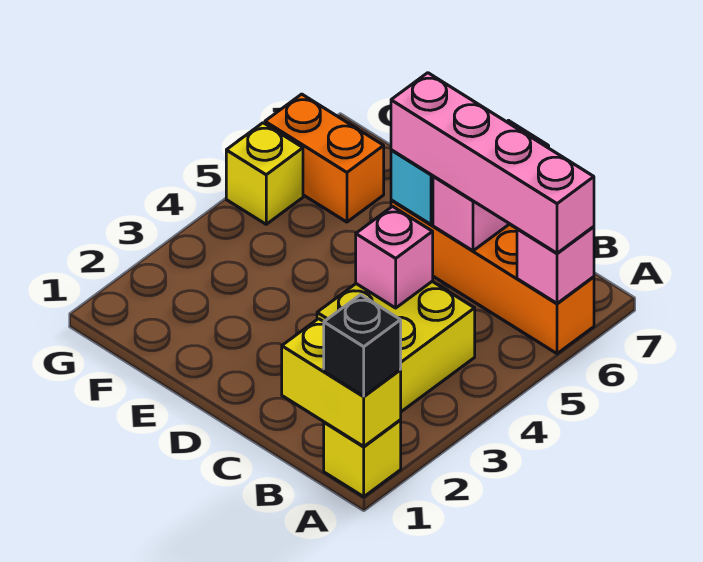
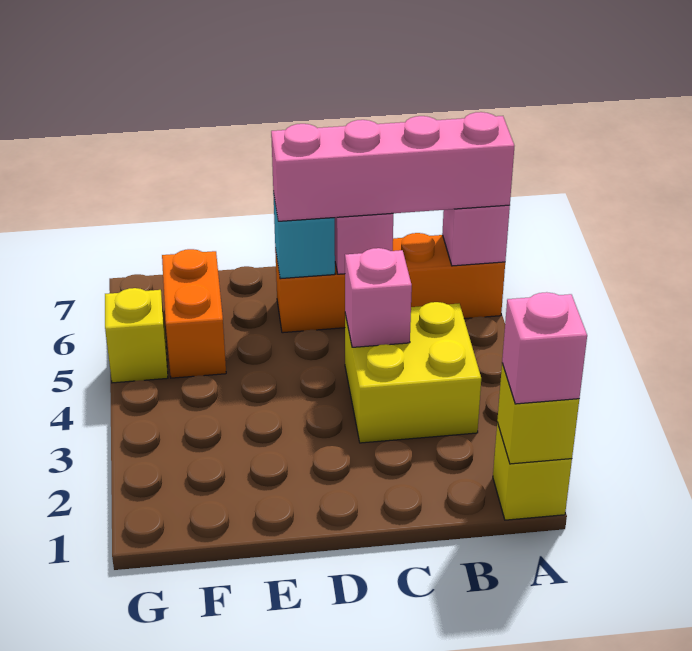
yellow 1x2 brick [282,319,401,446] -> yellow 1x1 brick [497,363,579,464]
black 1x1 brick [324,295,401,396] -> pink 1x1 brick [502,292,587,404]
orange 1x2 brick [265,94,384,222] -> orange 1x2 brick turned to [162,249,226,378]

